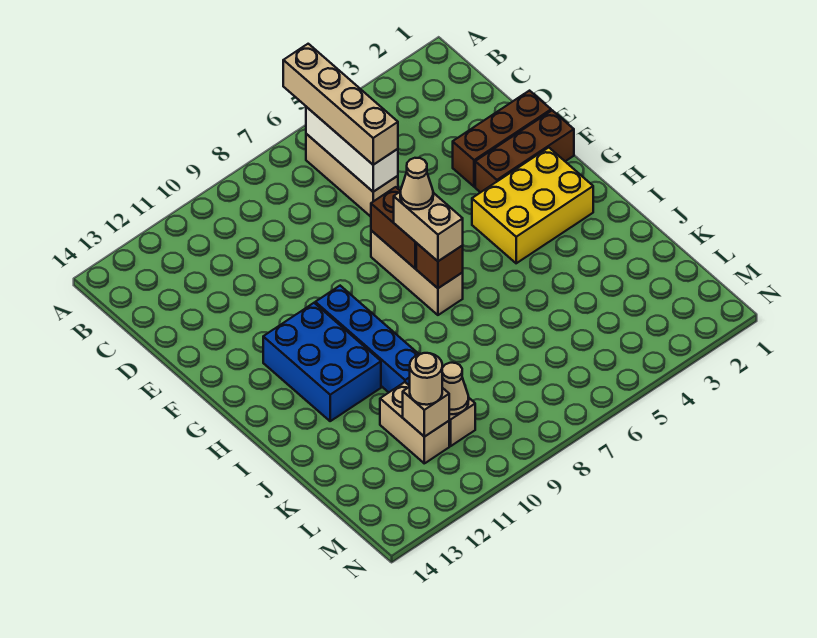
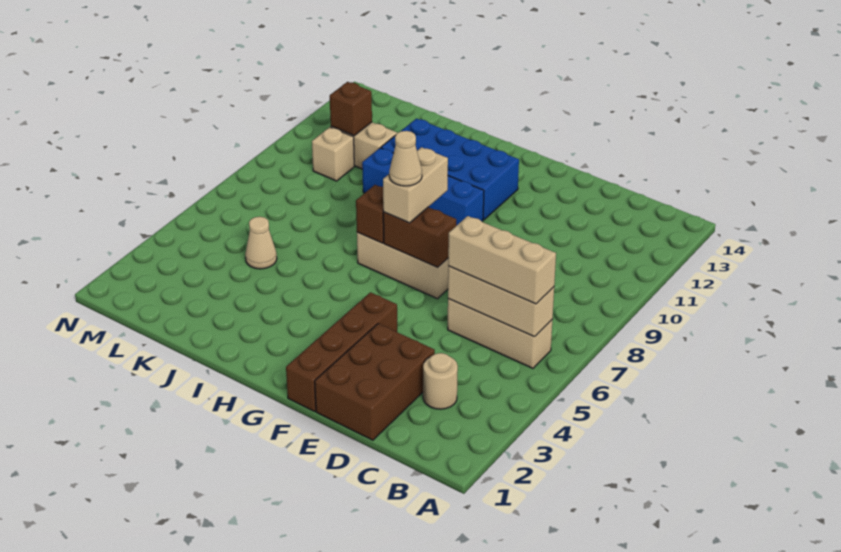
tan 1x4 brick [283,44,398,165] -> tan 1x3 brick [448,216,556,304]
white 1x3 brick [306,107,398,192] -> tan 1x3 brick [448,266,554,337]
brown 1x3 brick [453,91,551,187] -> brown 2x3 brick [315,324,435,440]
brown 1x3 brick [475,110,574,192] -> brown 1x4 brick [286,292,397,411]
yellow 2x3 brick [472,148,593,263] -> none
tan 1x2 brick [394,192,463,261] -> tan 1x2 brick turned to [383,147,448,223]
blue 2x3 brick [263,303,381,421] -> blue 2x4 brick [381,119,519,220]
tan 1x1 cone [442,363,469,414] -> tan 1x1 cone moved to [245,217,277,269]
tan 1x1 brick [403,387,449,437] -> brown 1x1 brick [330,82,372,136]
tan 1x1 round brick [410,353,442,405] -> tan 1x1 round brick moved to [423,353,458,409]

